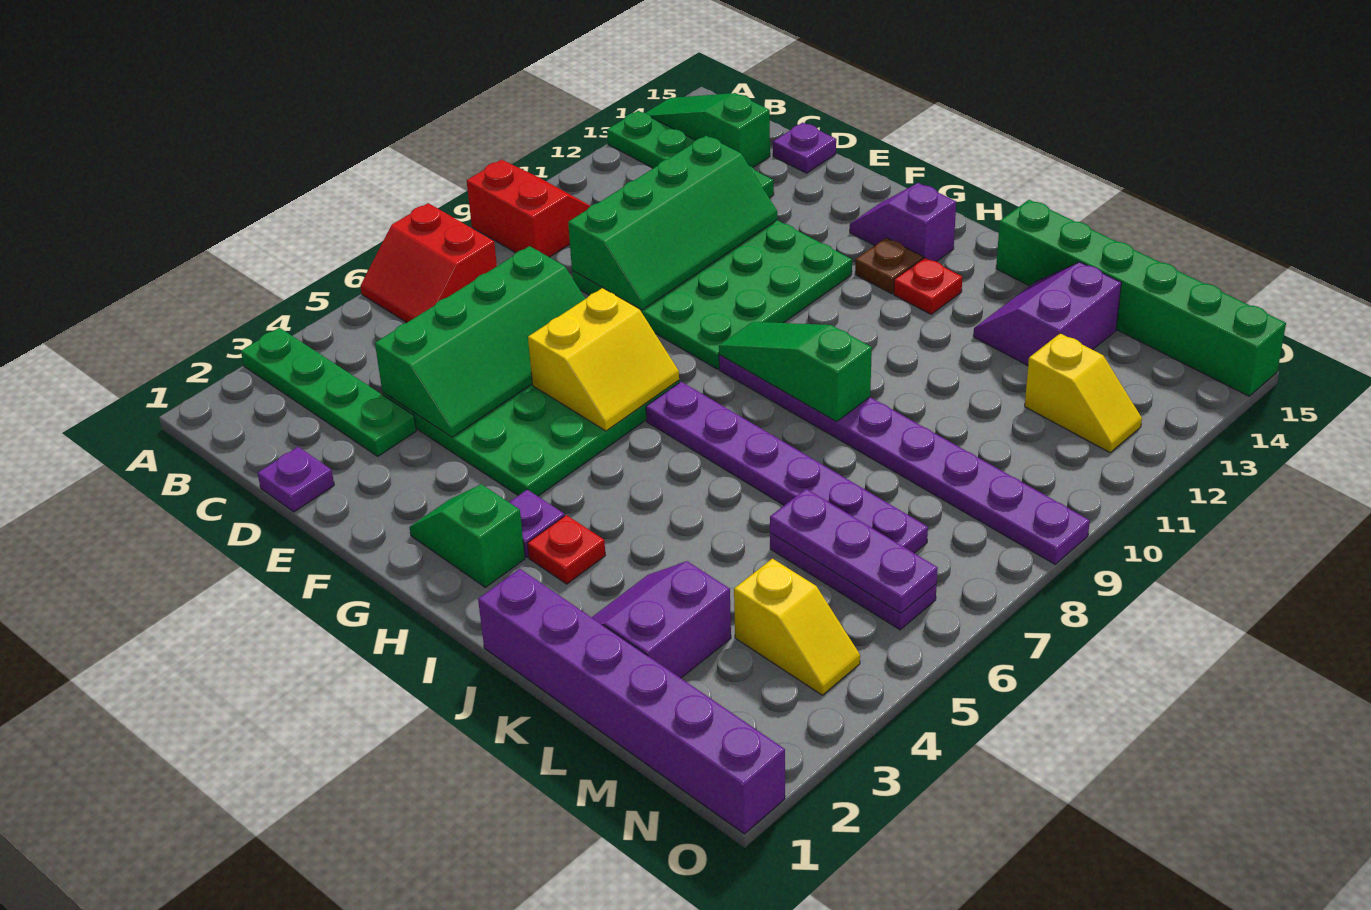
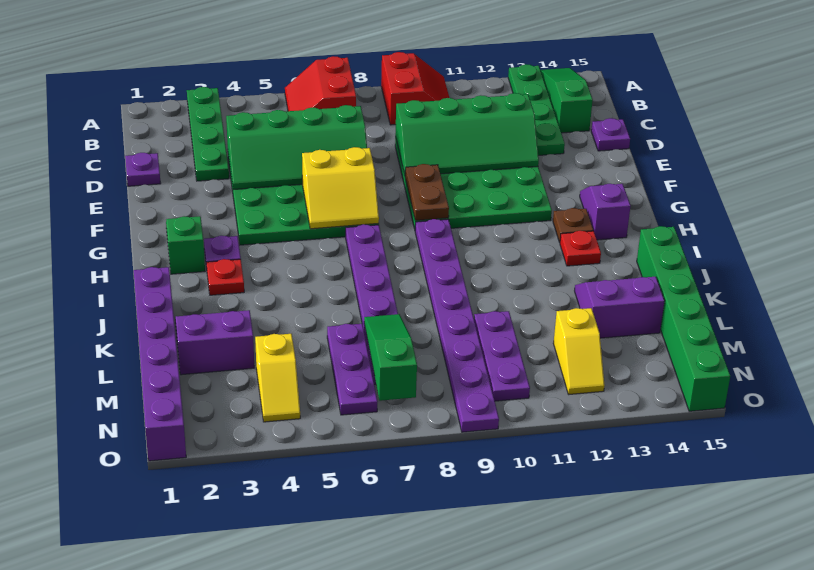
none -> brown 1x2 plate [405,164,449,221]
green 1x3 slope [719,322,872,422] -> green 1x3 slope moved to [364,314,417,401]
purple 1x3 plate [770,489,938,613] -> purple 1x3 plate moved to [474,311,530,401]

